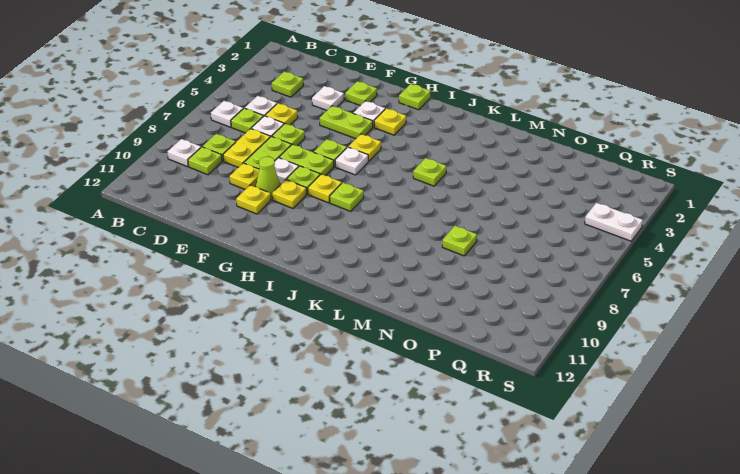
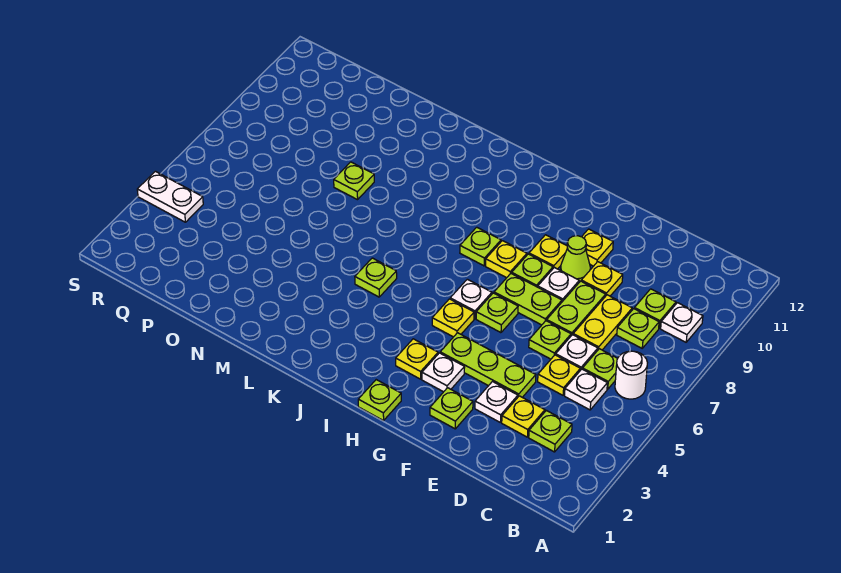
white 1x1 plate [211,101,243,127] -> white 1x1 round brick [615,351,647,399]
none -> yellow 1x1 plate [502,396,545,437]
lime 1x2 plate [320,106,373,139] -> lime 1x3 plate [440,333,536,397]

